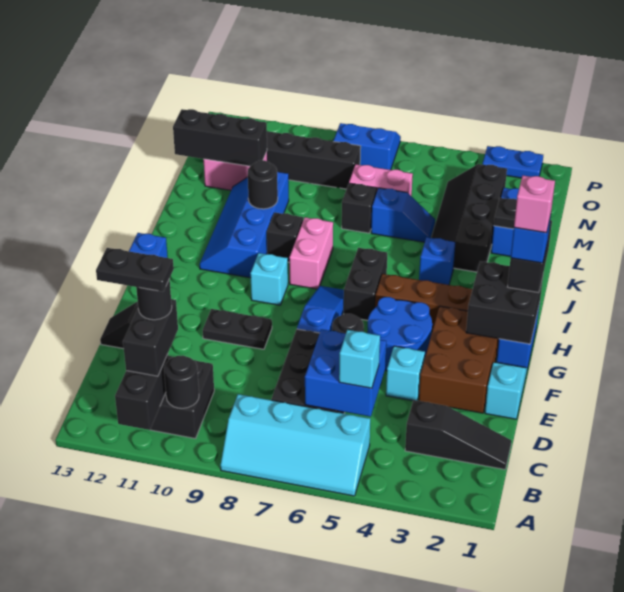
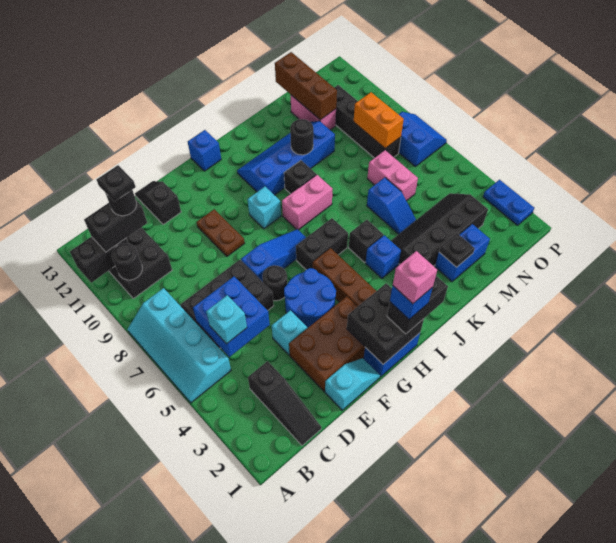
black 1x2 plate [96,248,174,291] -> black 1x1 plate [96,165,136,202]
black 1x2 plate [203,309,272,349] -> brown 1x2 plate [196,209,245,256]
black 1x1 brick [342,183,377,233] -> black 1x1 brick moved to [349,220,383,262]
black 1x3 brick [173,109,267,166] -> brown 1x3 brick [275,52,337,120]
none -> orange 1x2 brick [354,92,404,148]

